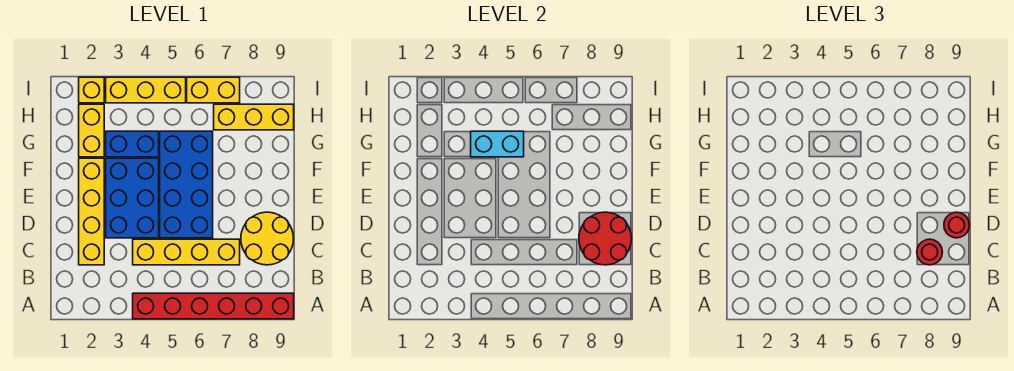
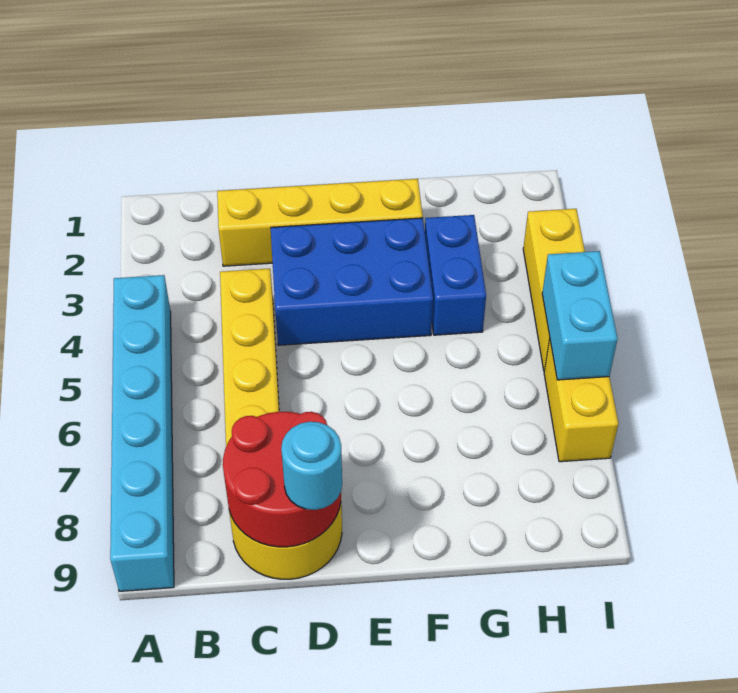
red 1x6 brick [133,293,294,319] -> cyan 1x6 brick [110,275,174,591]
red 1x1 round brick [917,239,942,265] -> none
blue 2x4 brick [160,131,213,238] -> none
red 1x1 round brick [944,212,969,238] -> cyan 1x1 round brick [281,422,342,510]
yellow 1x2 brick [79,104,104,157] -> none
cyan 1x2 brick [471,131,524,157] -> cyan 1x2 brick moved to [542,251,618,380]
yellow 1x3 brick [214,104,294,130] -> none
yellow 1x1 brick [79,77,104,103] -> none

